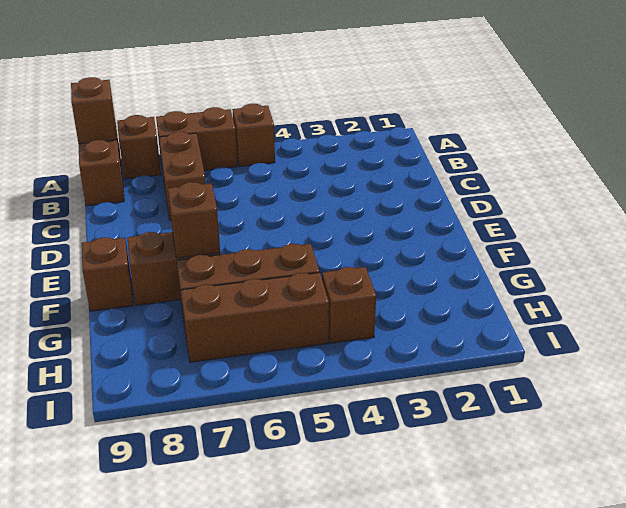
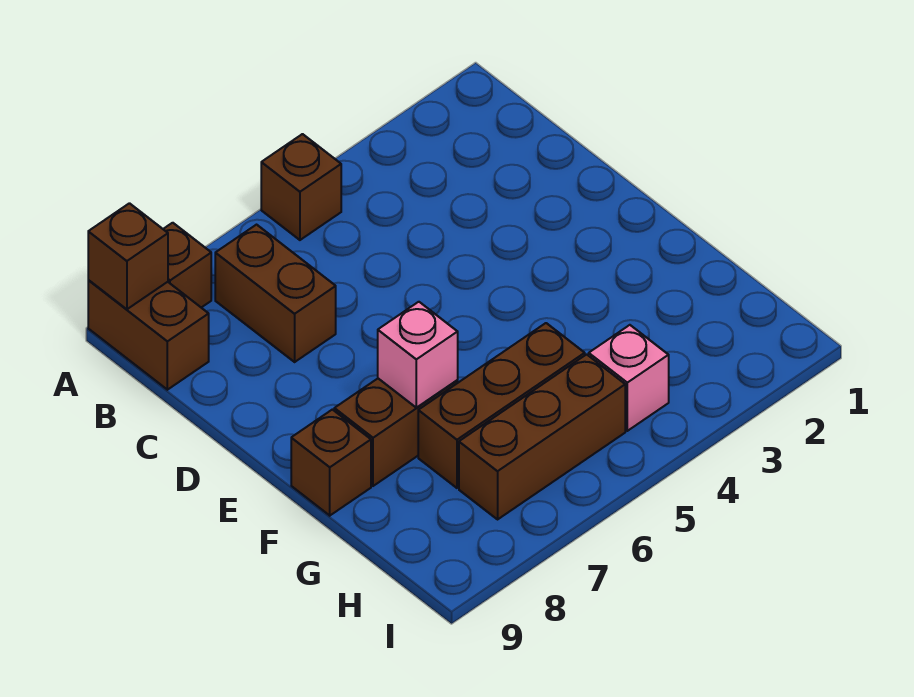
brown 1x2 brick [156,107,237,170] -> none
brown 1x1 brick [168,182,220,258] -> pink 1x1 brick [378,302,458,408]
brown 1x1 brick [322,267,376,343] -> pink 1x1 brick [589,325,669,431]

